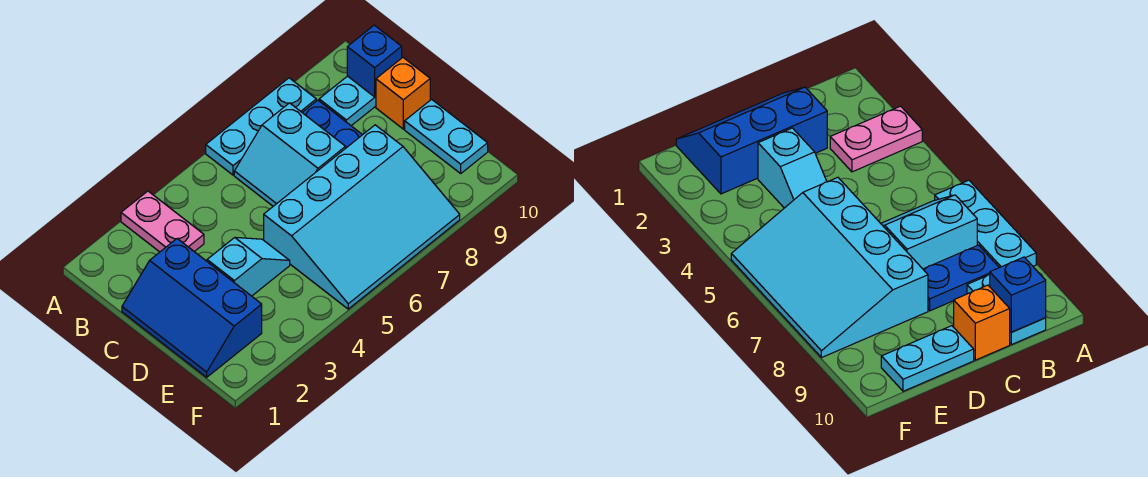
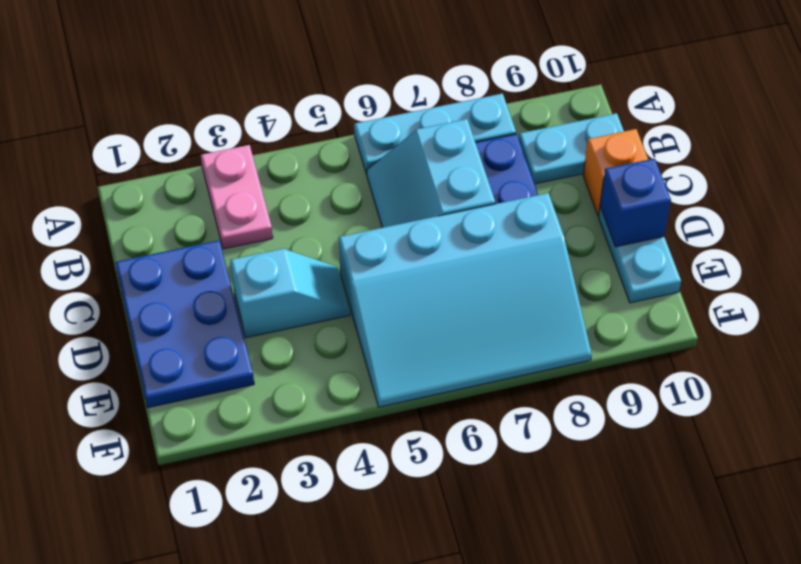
blue 1x1 brick [347,25,402,97] -> blue 1x1 brick moved to [600,158,671,247]
blue 2x3 slope [122,239,262,377] -> blue 2x3 plate [116,240,254,408]

